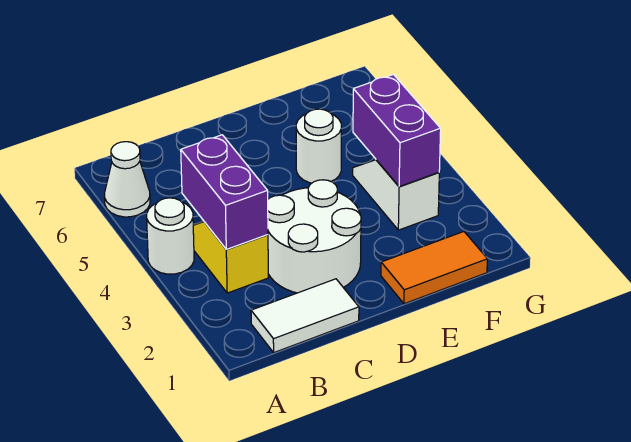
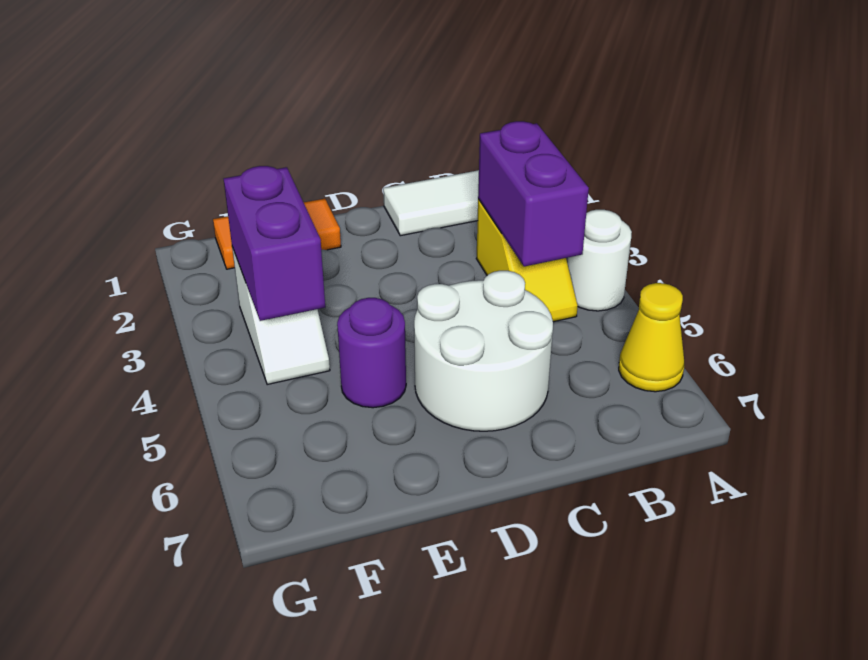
white 1x1 cone [105,142,150,217] -> yellow 1x1 cone [619,283,684,392]
white 2x2 round brick [268,180,361,293] -> white 2x2 round brick moved to [414,271,553,431]
white 1x1 round brick [296,109,341,183] -> purple 1x1 round brick [337,298,406,408]

